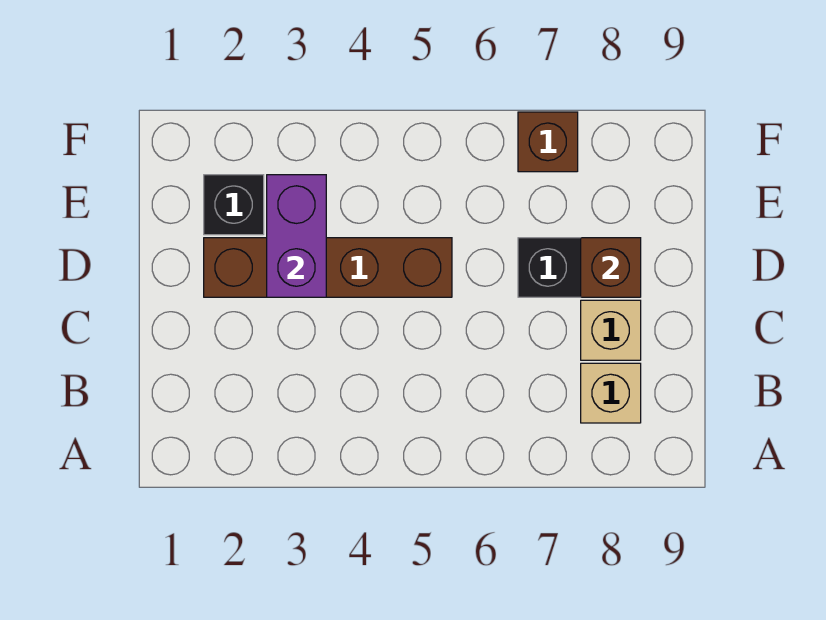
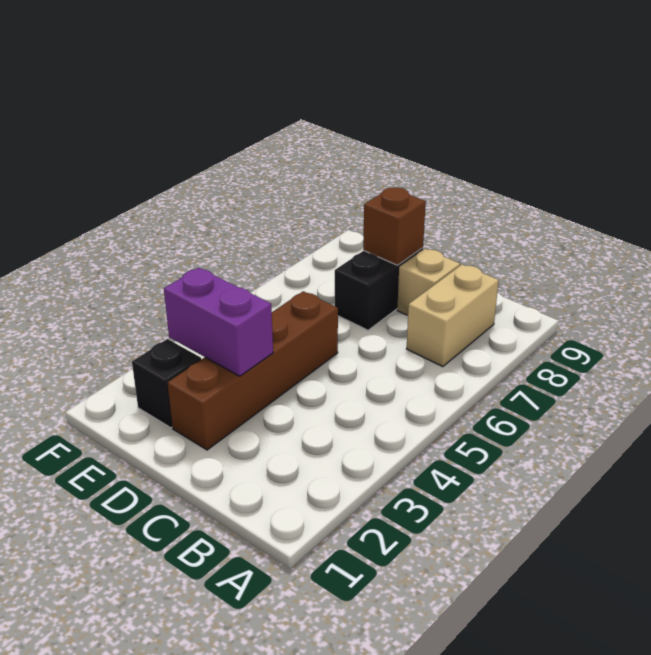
tan 1x1 brick [581,363,641,423] -> tan 1x2 brick [407,264,499,367]
brown 1x1 brick [518,112,578,172] -> none

